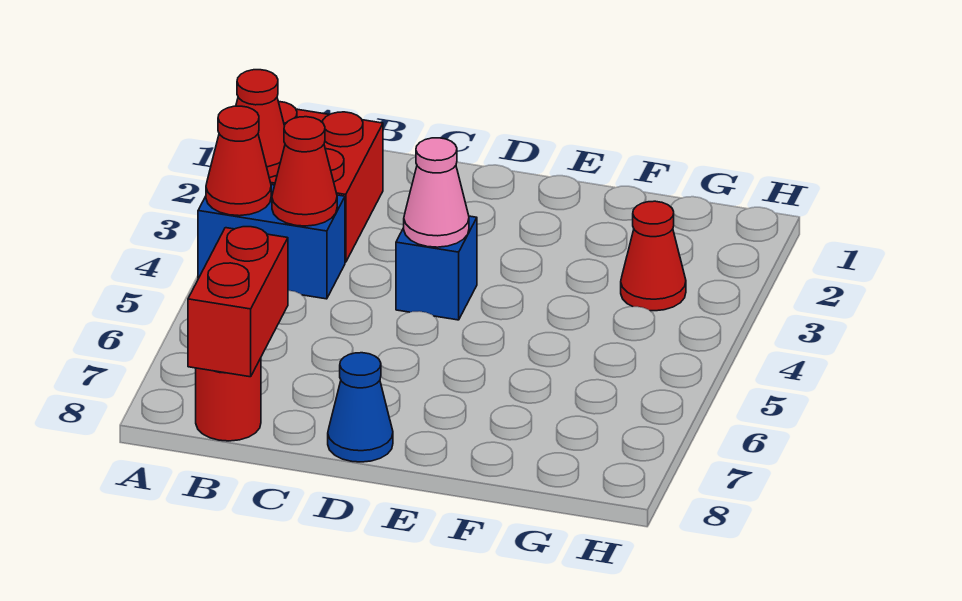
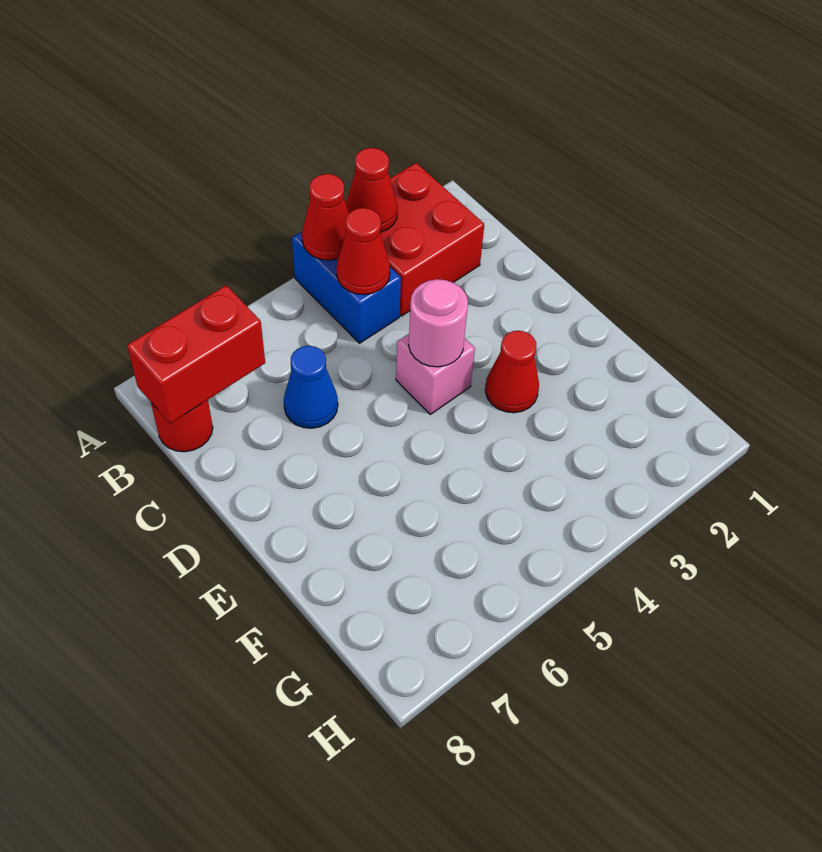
blue 1x1 brick [396,216,477,320] -> pink 1x1 brick [396,334,475,414]
pink 1x1 cone [404,138,469,247] -> pink 1x1 round brick [409,279,468,367]
blue 1x1 cone [328,353,393,462] -> blue 1x1 cone moved to [284,346,338,428]
red 1x1 cone [621,201,686,311] -> red 1x1 cone moved to [485,331,539,413]

